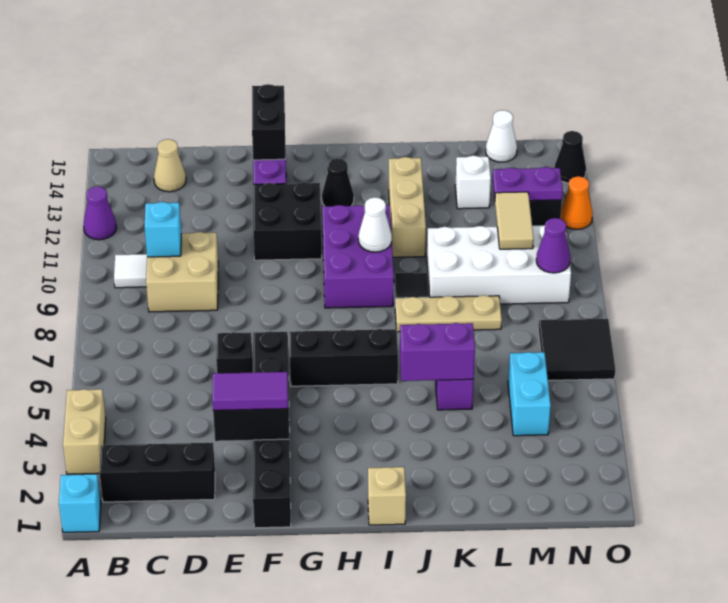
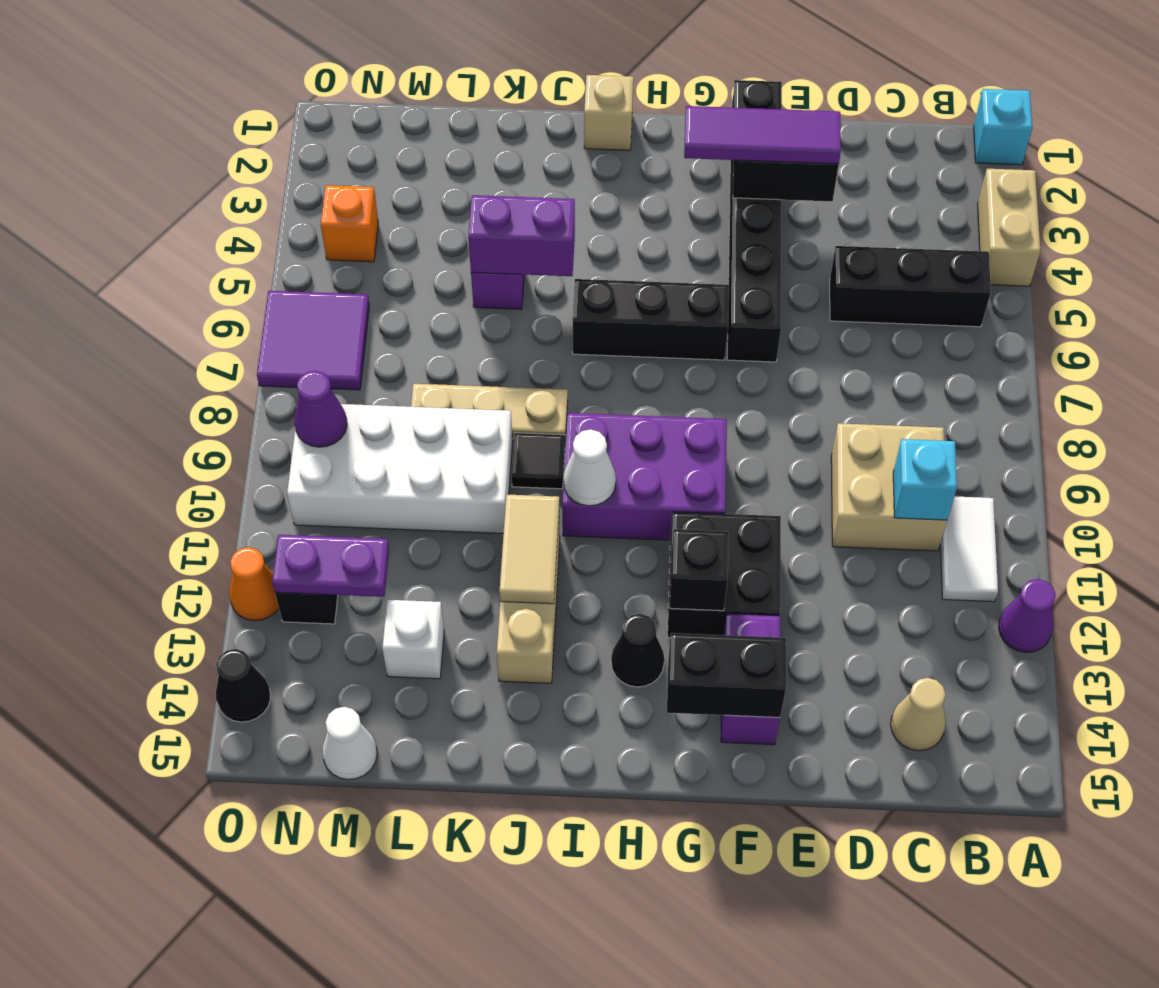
black 1x3 brick [99,443,215,502] -> black 1x3 brick moved to [830,246,991,327]
white 1x1 tile [114,254,147,288] -> white 1x2 tile [940,496,998,602]
purple 1x2 tile [212,372,288,410] -> purple 1x3 tile [684,106,841,164]
black 1x1 brick [216,332,253,373] -> black 1x1 brick moved to [670,529,728,611]
black 1x2 brick [252,84,285,160] -> black 1x2 brick turned to [667,633,786,718]
purple 2x3 brick [322,205,394,308] -> purple 2x3 brick turned to [562,413,727,540]
cyan 1x2 brick [508,352,551,436] -> none
tan 1x2 tile [495,192,534,249] -> tan 1x2 tile moved to [499,494,559,604]
none -> orange 1x1 brick [321,185,378,262]
black 2x2 tile [538,319,615,381] -> purple 2x2 tile [257,291,369,390]

